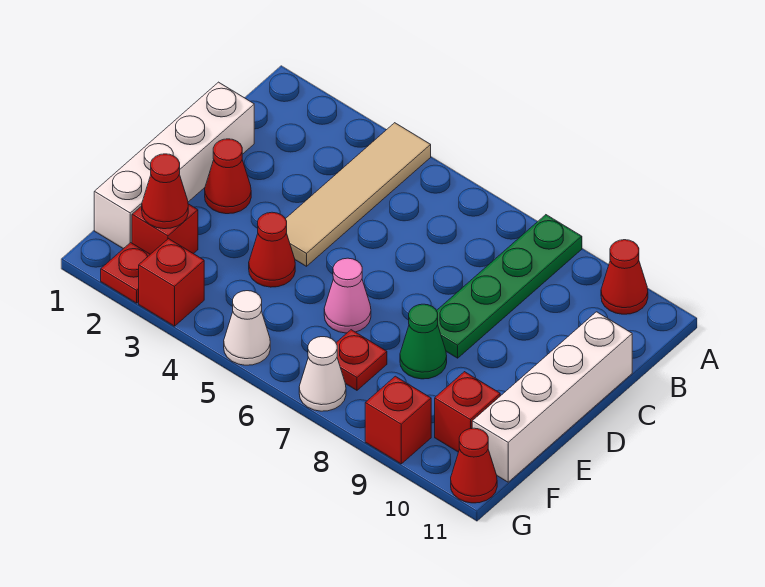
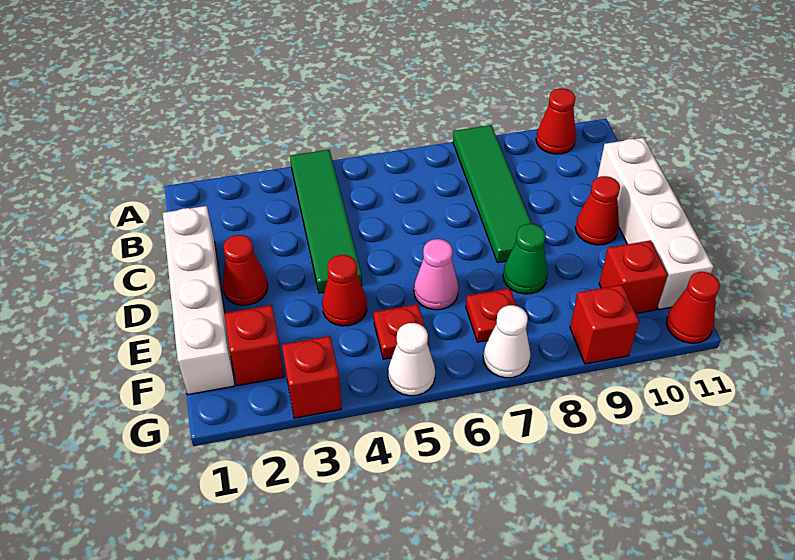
tan 1x4 tile [286,123,431,266] -> green 1x4 tile [290,150,362,293]
green 1x4 plate [437,215,582,358] -> green 1x4 tile [453,125,532,263]
red 1x1 cone [142,154,188,229] -> red 1x1 cone moved to [575,176,620,245]
red 1x1 plate [101,243,150,303] -> red 1x1 plate moved to [374,304,429,359]

